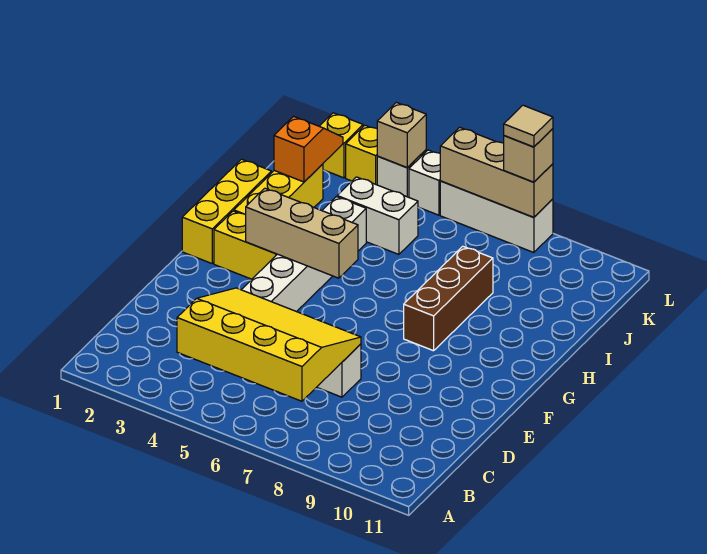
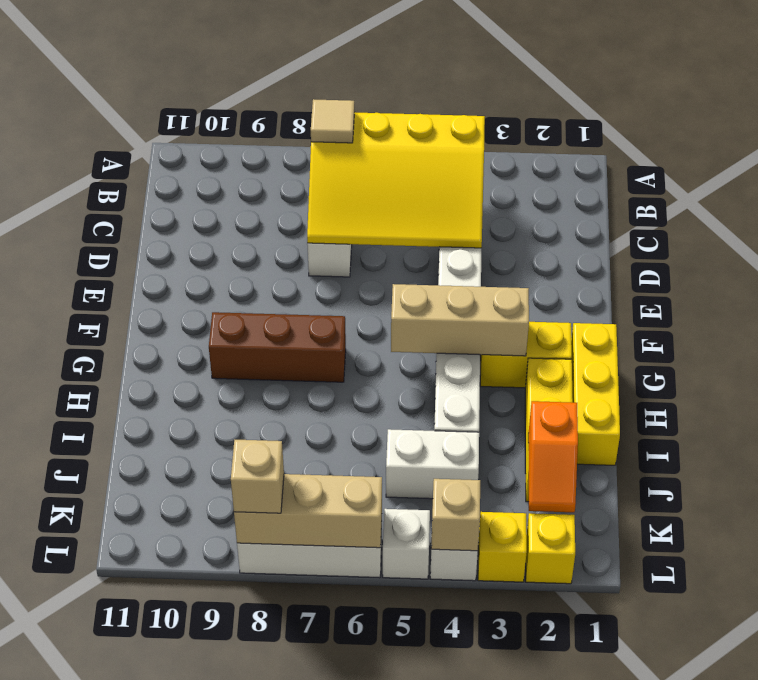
brown 1x3 brick [404,246,493,351] -> brown 1x3 brick turned to [209,312,346,382]
tan 1x1 tile [504,105,553,147] -> tan 1x1 tile moved to [311,99,355,143]

